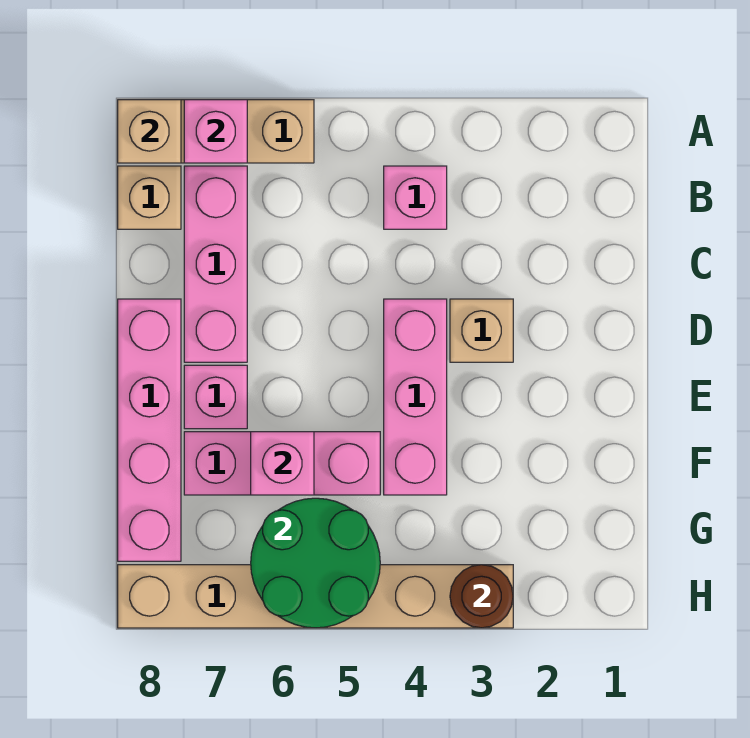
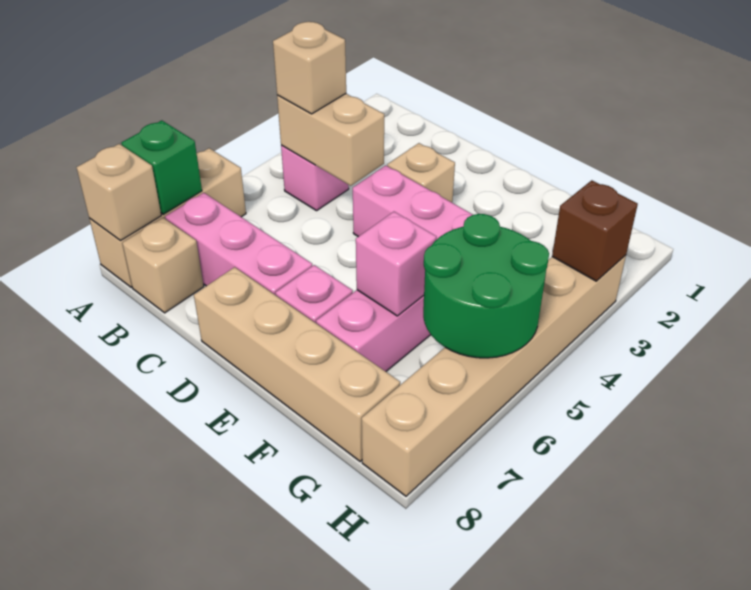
pink 1x1 brick [184,100,247,163] -> green 1x1 brick [121,120,202,214]
none -> tan 1x2 brick [277,94,384,186]
none -> tan 1x1 brick [273,22,346,114]
pink 1x4 brick [118,299,181,561] -> tan 1x4 brick [194,267,400,461]
brown 1x1 round brick [450,565,513,628] -> brown 1x1 brick [552,180,638,281]

